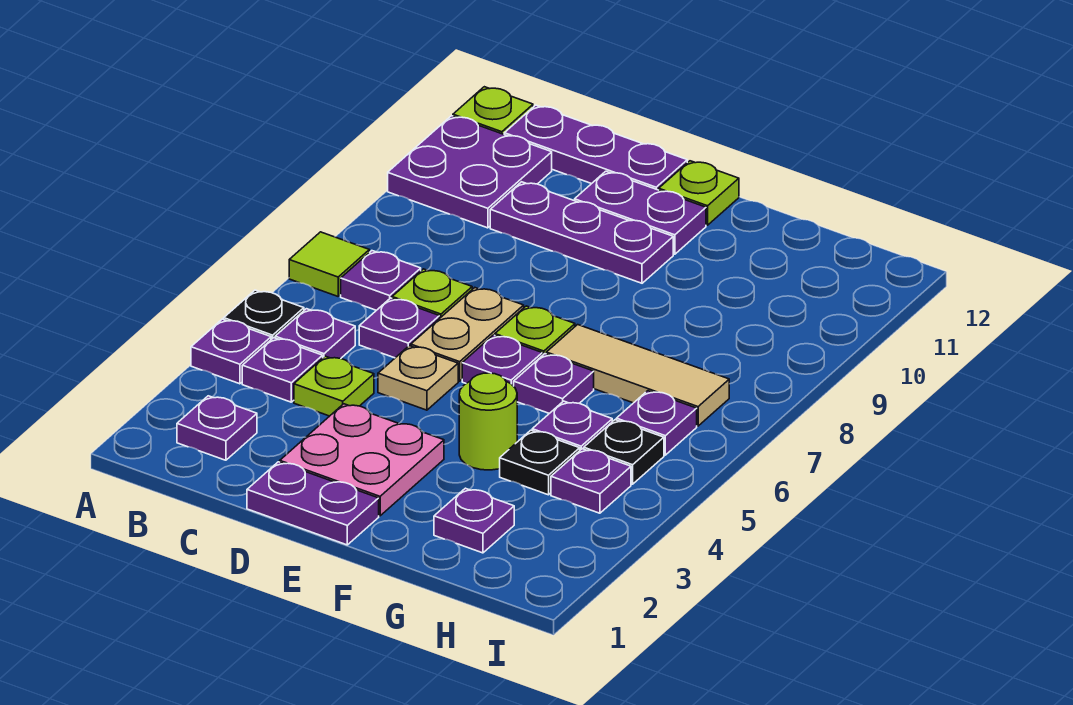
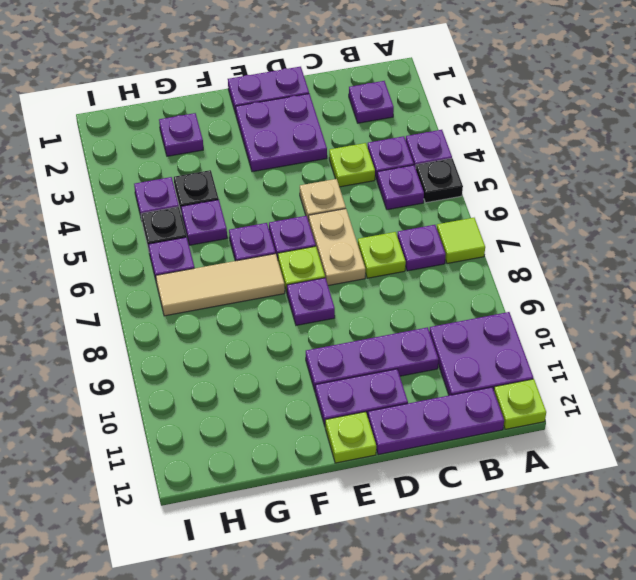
purple 1x1 plate [359,298,440,358] -> purple 1x1 plate moved to [287,278,335,325]
pink 2x2 plate [280,404,444,516] -> purple 2x2 plate [236,94,327,172]
lime 1x1 round brick [459,373,517,470] -> none

